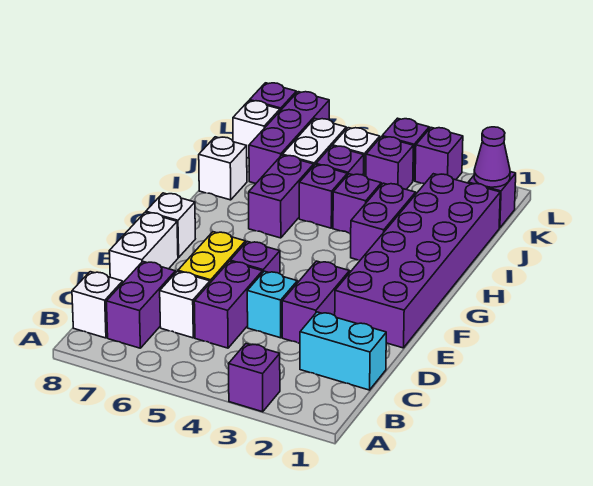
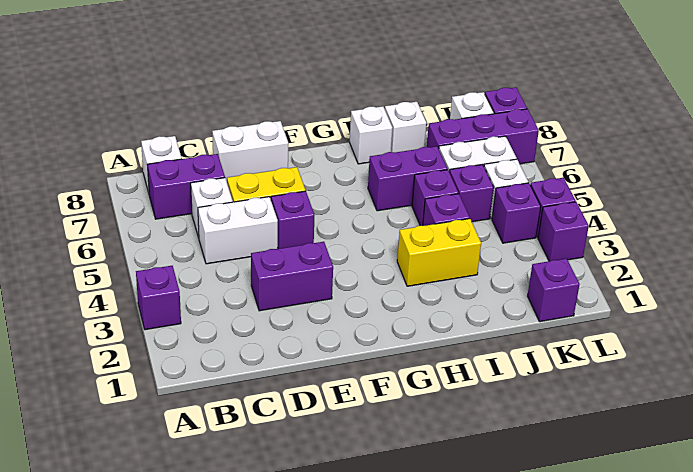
cyan 1x2 brick [300,312,386,390] -> none
purple 1x2 brick [194,261,262,348] -> white 1x2 brick [198,197,278,264]
cyan 1x1 brick [247,271,297,338] -> none
purple 2x6 brick [335,174,500,348] -> none
white 1x1 brick [146,193,195,257] -> white 1x1 brick moved to [350,106,392,164]
purple 1x2 brick [351,183,416,260] -> yellow 1x2 brick [397,219,481,286]
purple 1x1 cone [474,127,510,187] -> none

